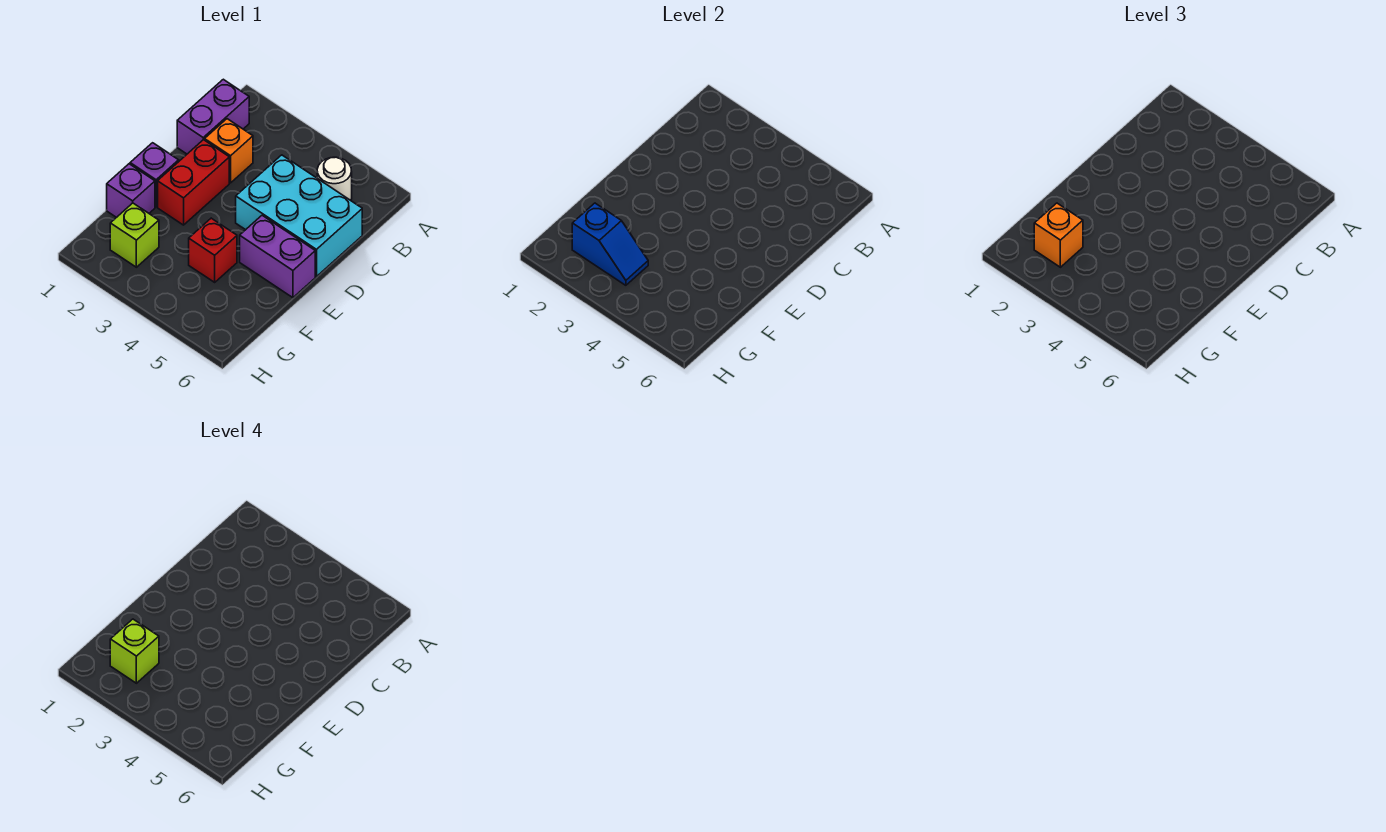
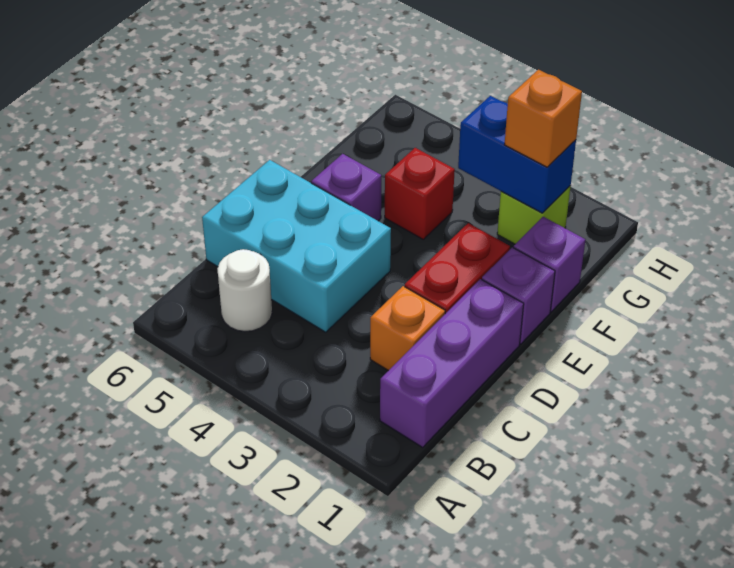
purple 1x2 brick [177,79,249,154] -> purple 1x3 brick [380,279,524,447]
purple 1x2 brick [240,215,315,298] -> purple 1x1 brick [311,154,381,221]
blue 1x2 slope [572,203,648,285] -> blue 1x2 brick [458,96,576,213]
lime 1x1 brick [110,619,159,683] -> none

